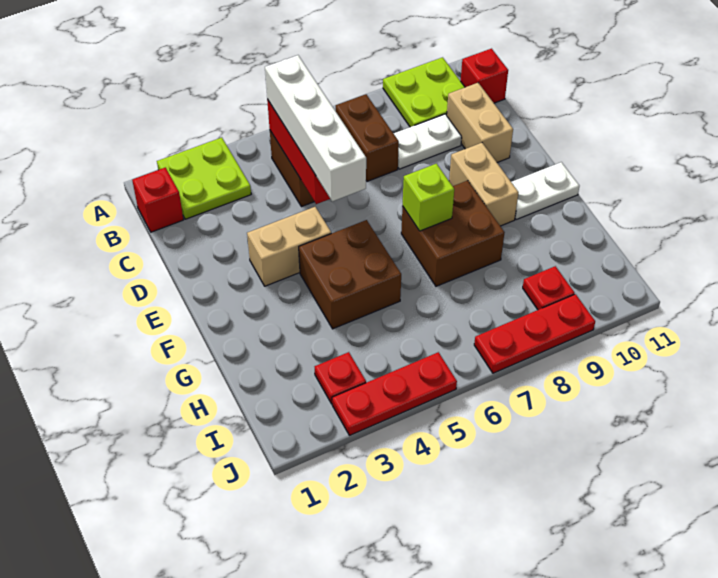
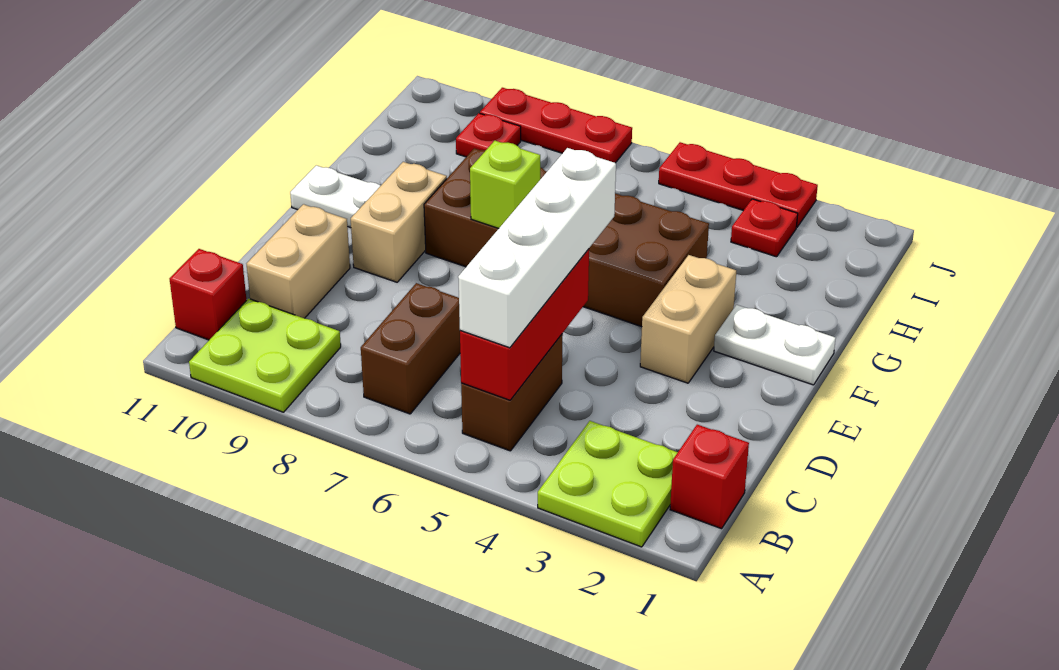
white 1x2 plate [394,114,462,169] -> white 1x2 plate moved to [714,305,836,385]
tan 1x2 brick [247,207,331,286] -> tan 1x2 brick turned to [640,255,736,383]

